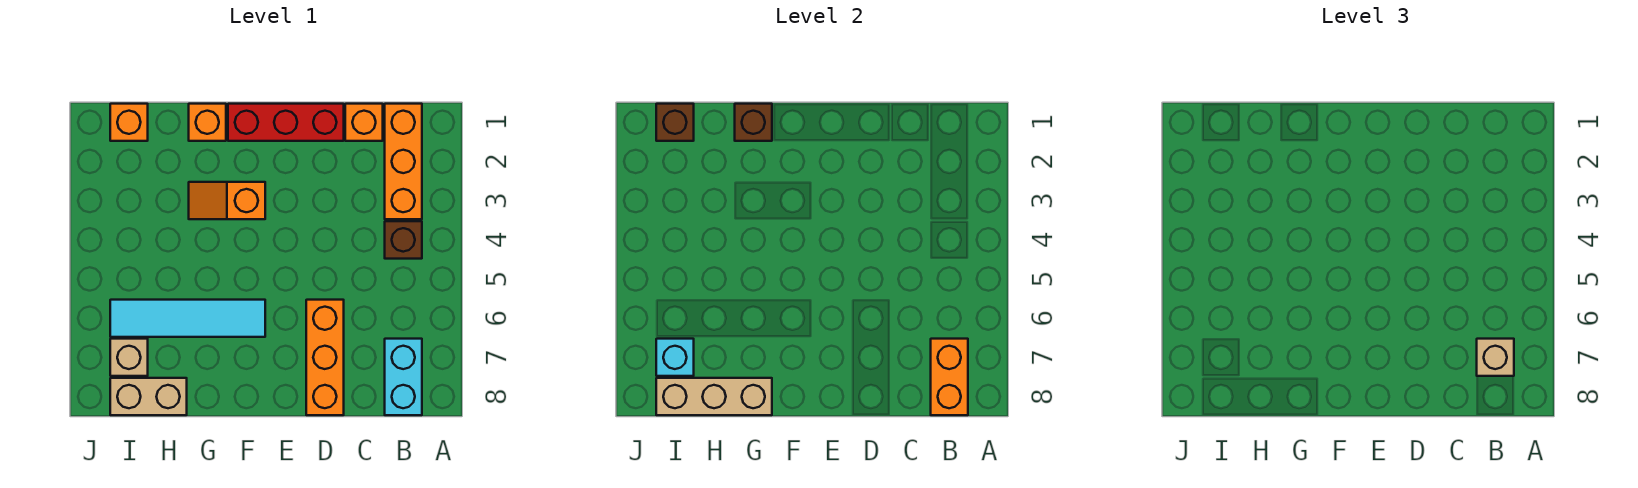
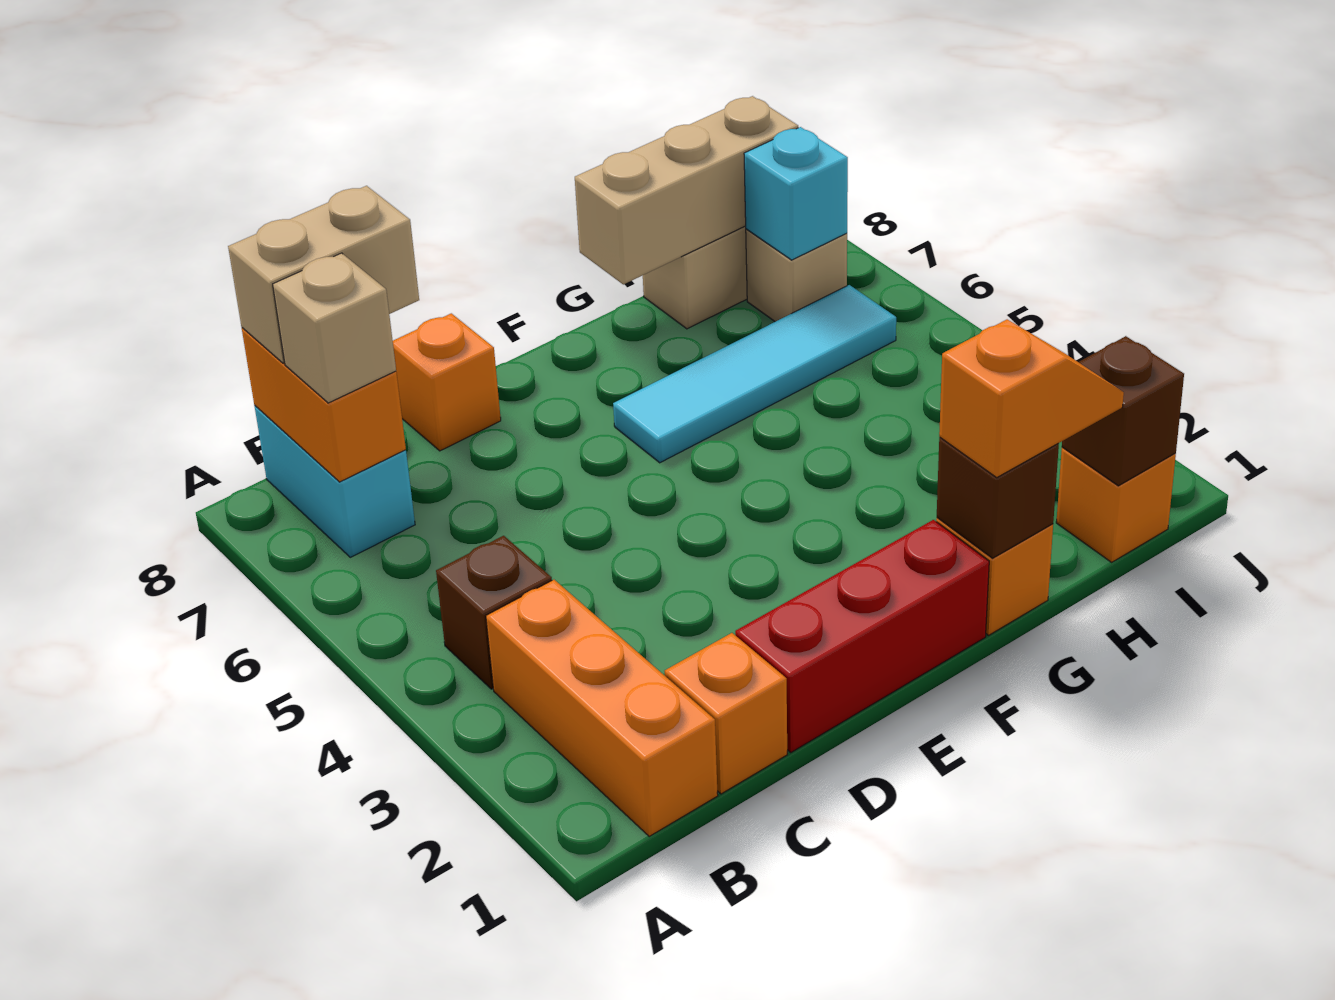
none -> tan 1x2 brick [228,186,419,363]
orange 1x3 brick [306,300,344,415] -> orange 1x1 brick [393,313,501,451]
orange 1x2 slope [189,182,265,219] -> orange 1x2 slope moved to [939,320,1124,477]

